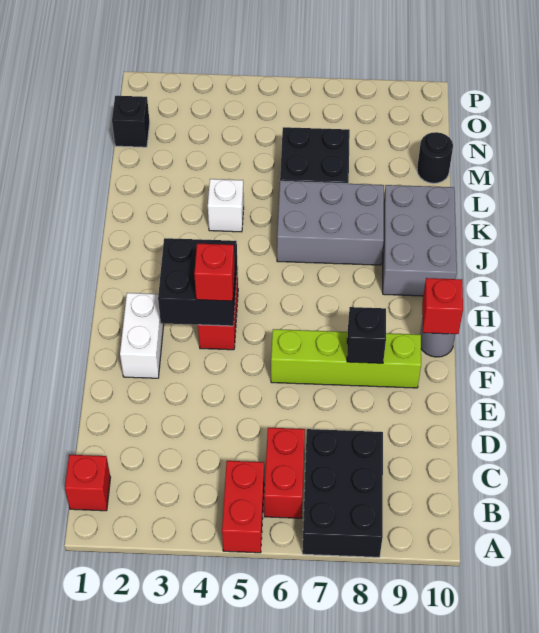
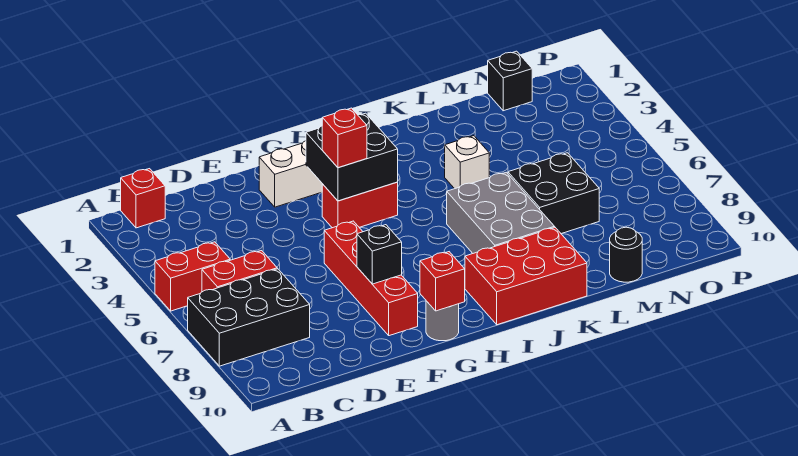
lime 1x4 brick [271,329,421,388] -> red 1x4 brick [324,221,418,336]
grey 2x3 brick [383,185,457,296] -> red 2x3 brick [465,228,587,325]

